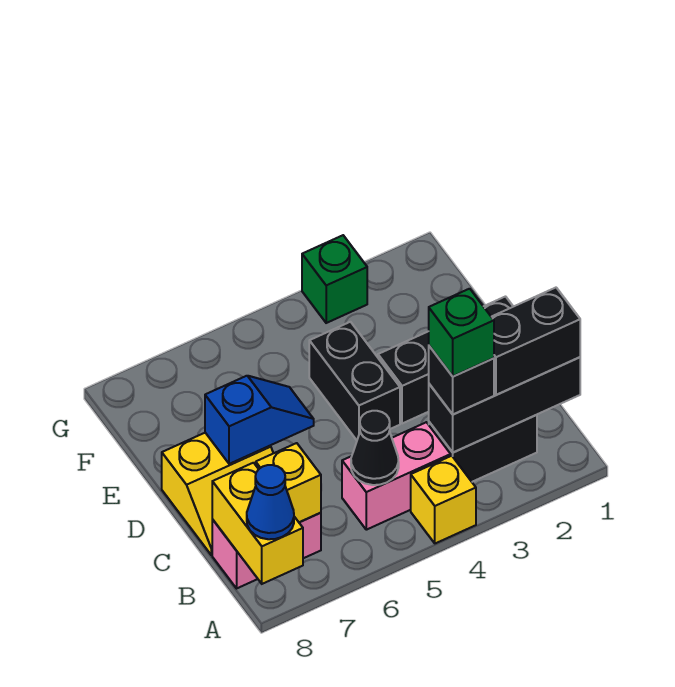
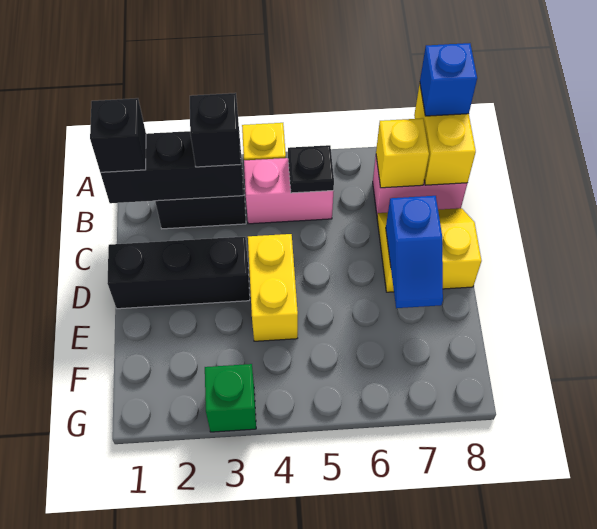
blue 1x1 cone [247,465,294,539] -> blue 1x1 brick [420,43,477,116]
black 1x2 brick [492,288,580,395] -> black 1x1 brick [90,98,146,173]
green 1x1 brick [429,289,494,376] -> none
black 1x1 cone [351,411,399,485] -> black 1x1 plate [288,145,334,193]
black 1x2 brick [309,322,400,440] -> yellow 1x2 brick [248,234,298,341]
blue 1x2 slope [205,376,314,464] -> blue 1x2 slope turned to [386,196,443,308]

